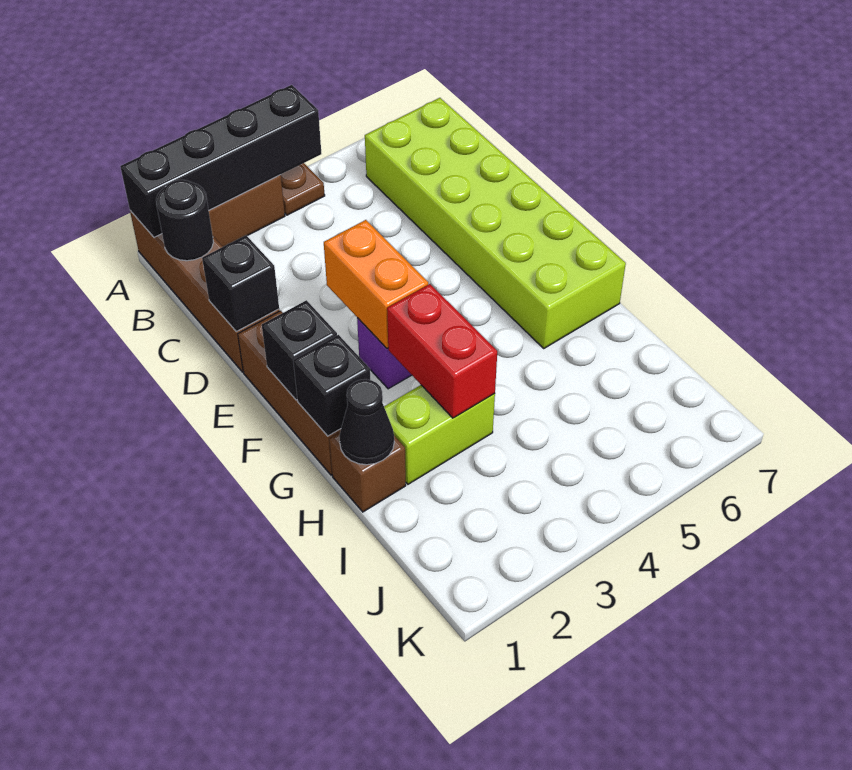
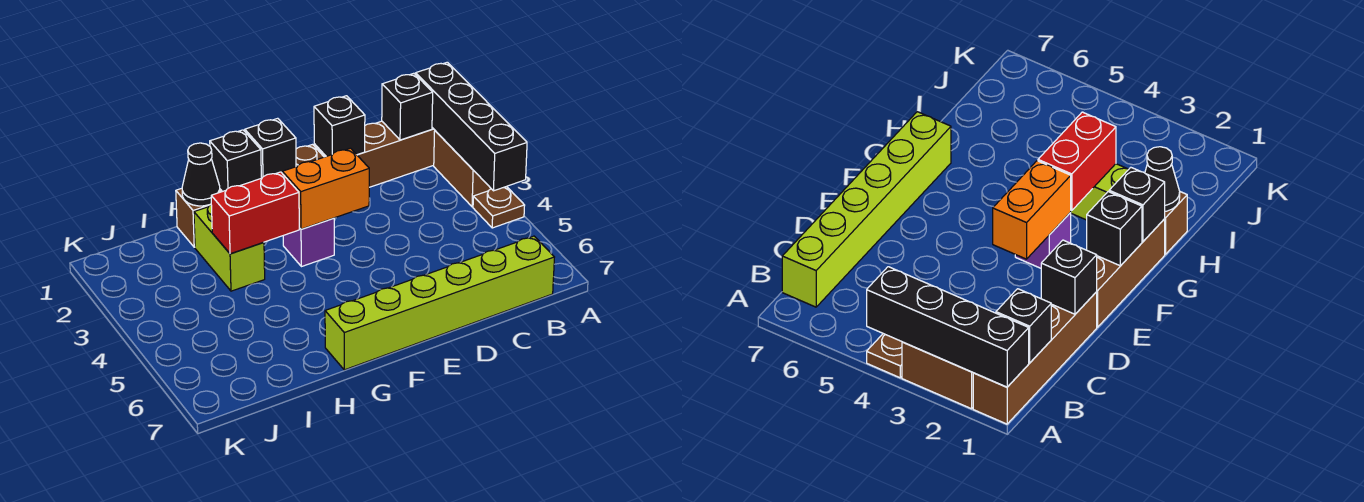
black 1x1 round brick [156,180,213,261] -> black 1x1 brick [382,73,433,140]
lime 2x6 brick [365,98,626,348] -> lime 1x6 brick [325,236,554,370]

